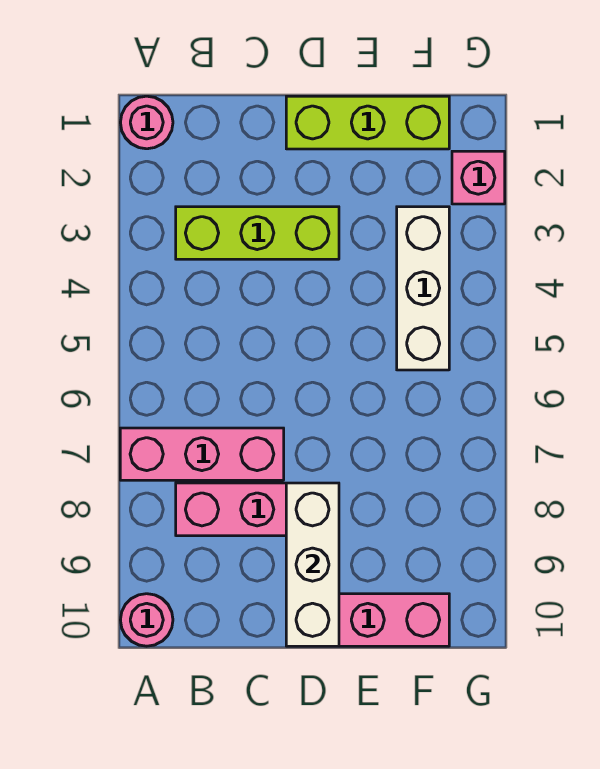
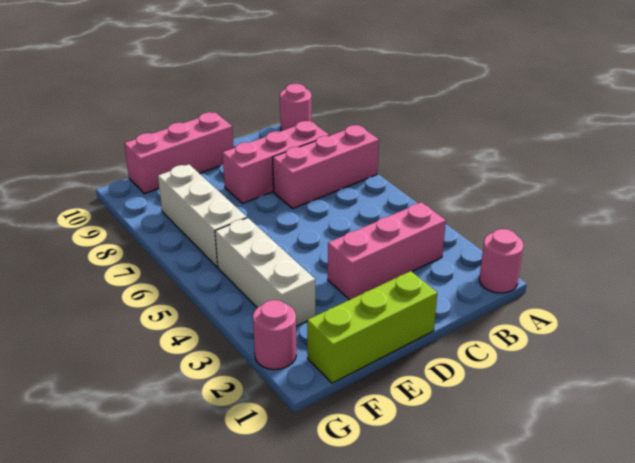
lime 1x3 brick [176,207,339,259] -> pink 1x3 brick [328,202,446,300]
white 1x3 brick [286,483,339,646] -> white 1x3 brick moved to [158,164,247,267]
pink 1x1 brick [452,151,505,204] -> pink 1x1 round brick [253,300,296,370]

